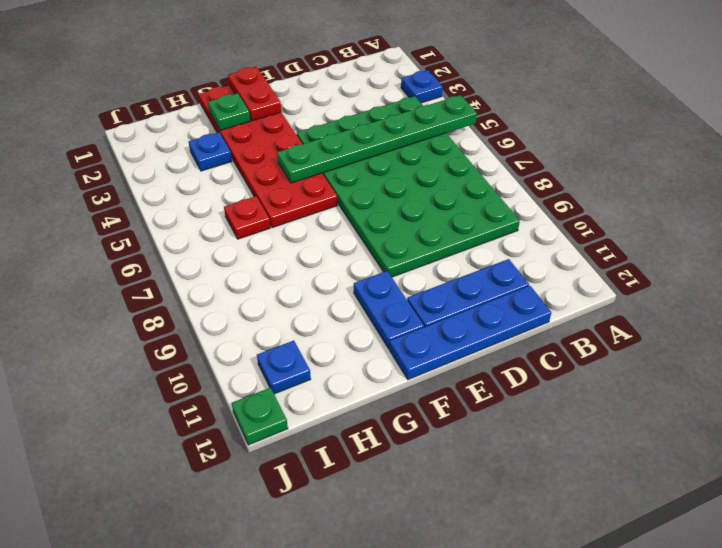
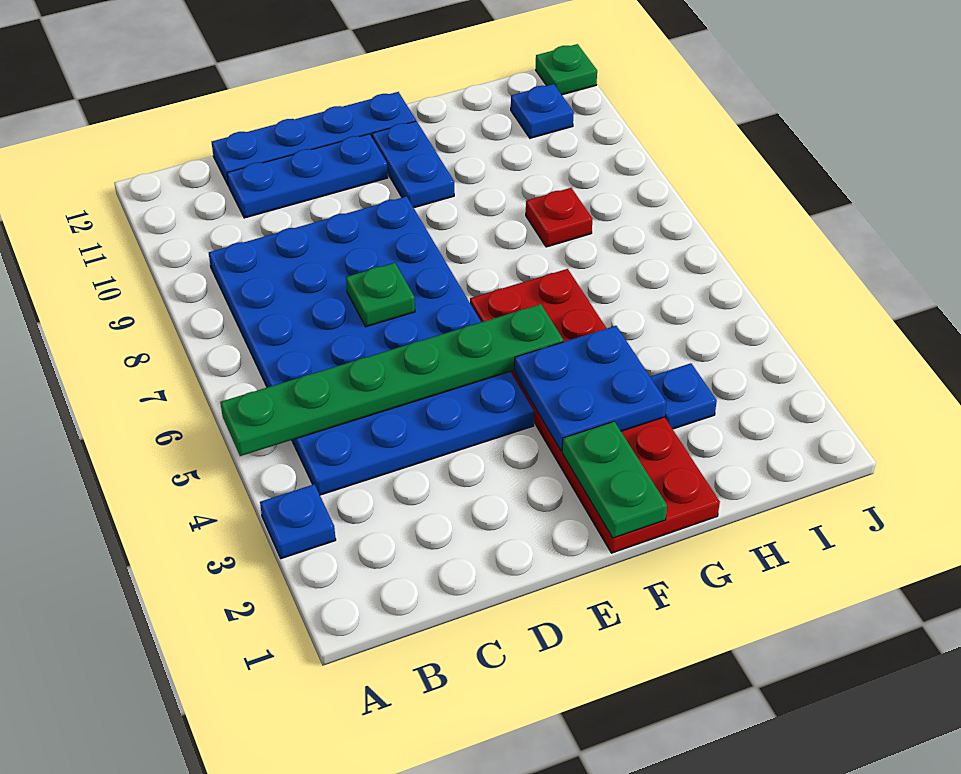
green 4x6 plate [297,96,520,277] -> blue 4x6 plate [209,196,534,495]
red 1x2 plate [228,67,281,121] -> green 1x2 plate [562,421,667,538]
none -> blue 2x2 plate [514,326,667,451]
green 1x1 plate [208,93,250,130] -> green 1x1 plate moved to [346,263,415,327]
red 1x1 plate [224,196,270,239] -> red 1x1 plate moved to [526,188,592,247]

